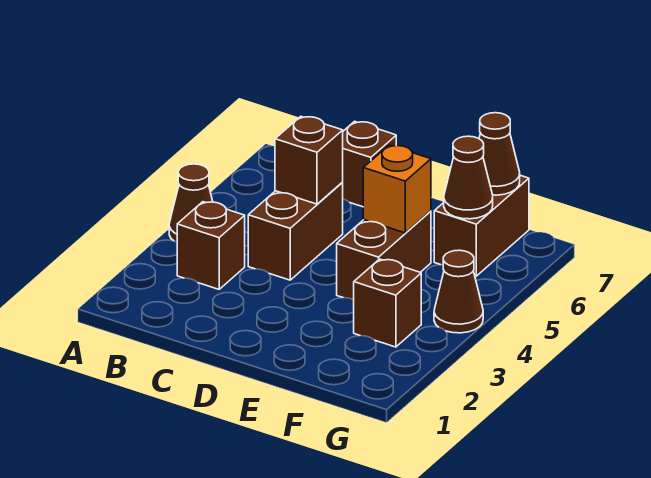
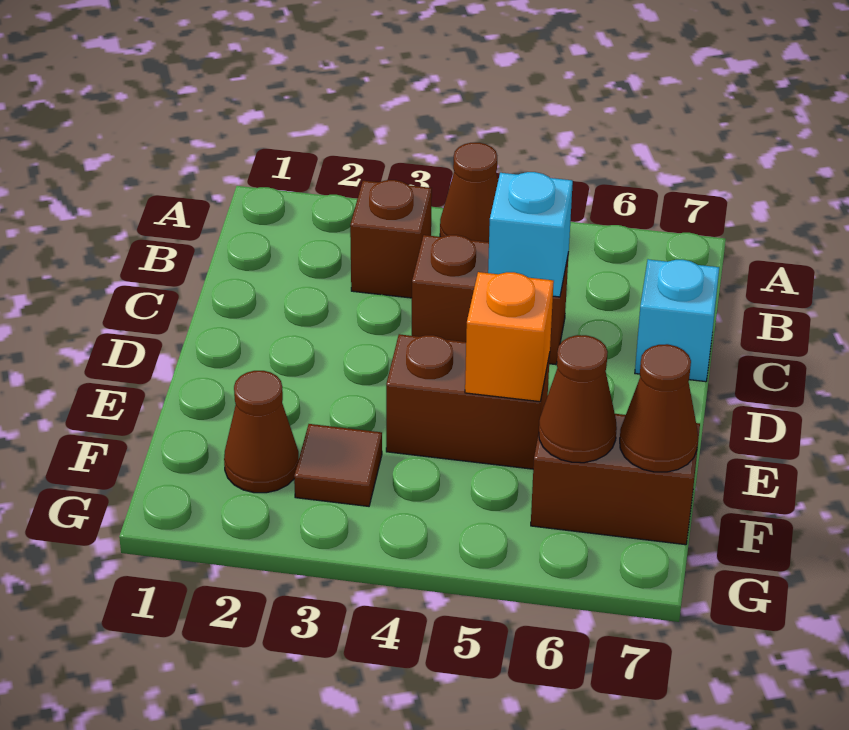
brown 1x1 brick [275,116,343,204] -> cyan 1x1 brick [488,172,573,297]
brown 1x1 brick [342,121,396,207] -> cyan 1x1 brick [635,259,719,382]
brown 1x1 brick [354,259,421,347] -> brown 1x1 tile [294,424,382,506]
brown 1x1 cone [434,250,483,333] -> brown 1x1 cone moved to [224,371,299,493]

